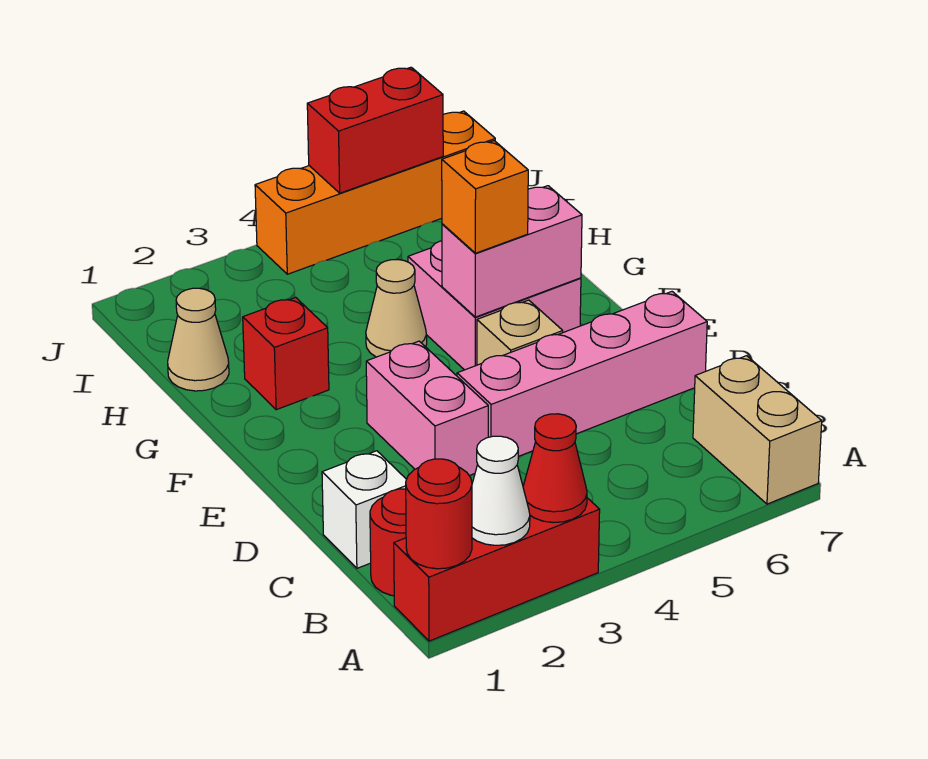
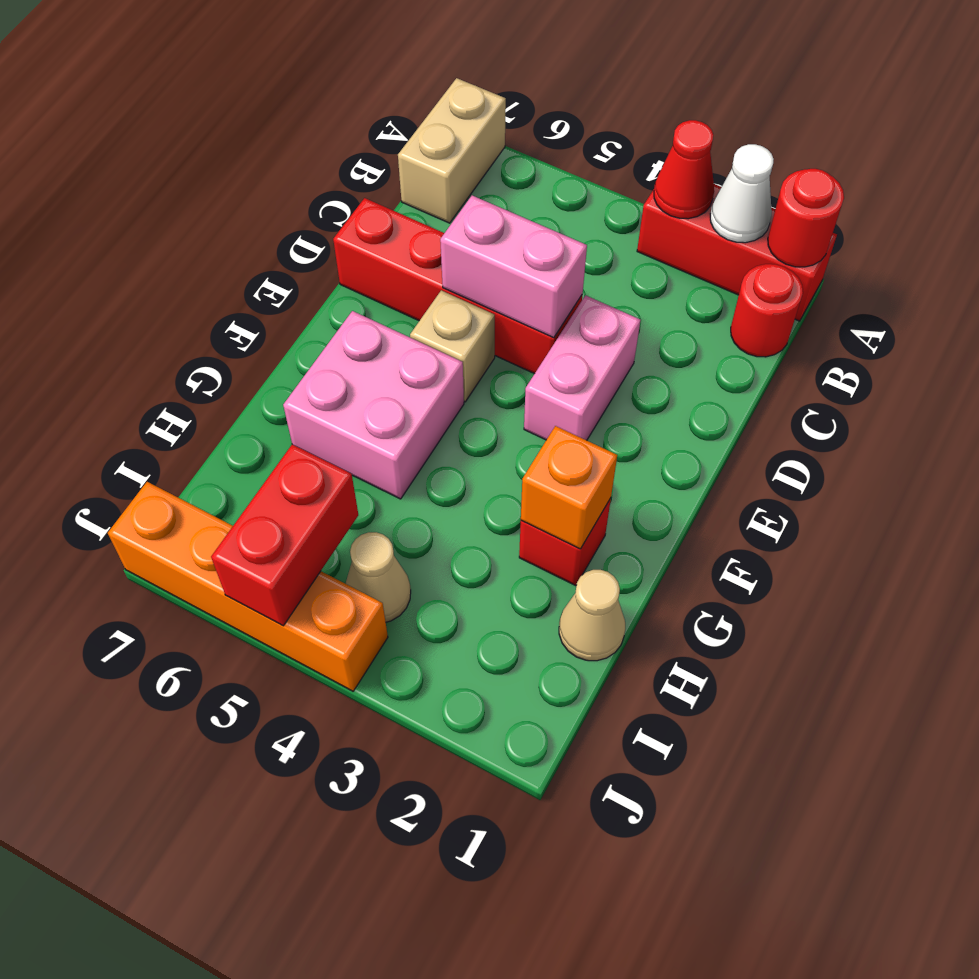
white 1x1 brick [322,451,407,568] -> none
pink 1x4 brick [457,292,707,456] -> red 1x4 brick [333,198,583,374]
pink 1x2 brick [442,186,582,317] -> pink 1x2 brick moved to [440,196,587,338]
orange 1x1 brick [442,141,528,253] -> orange 1x1 brick moved to [521,426,617,549]
tan 1x1 cone [366,260,427,357] -> tan 1x1 cone moved to [346,532,411,622]
red 1x2 brick [307,67,443,193] -> red 1x2 brick turned to [211,445,358,626]

